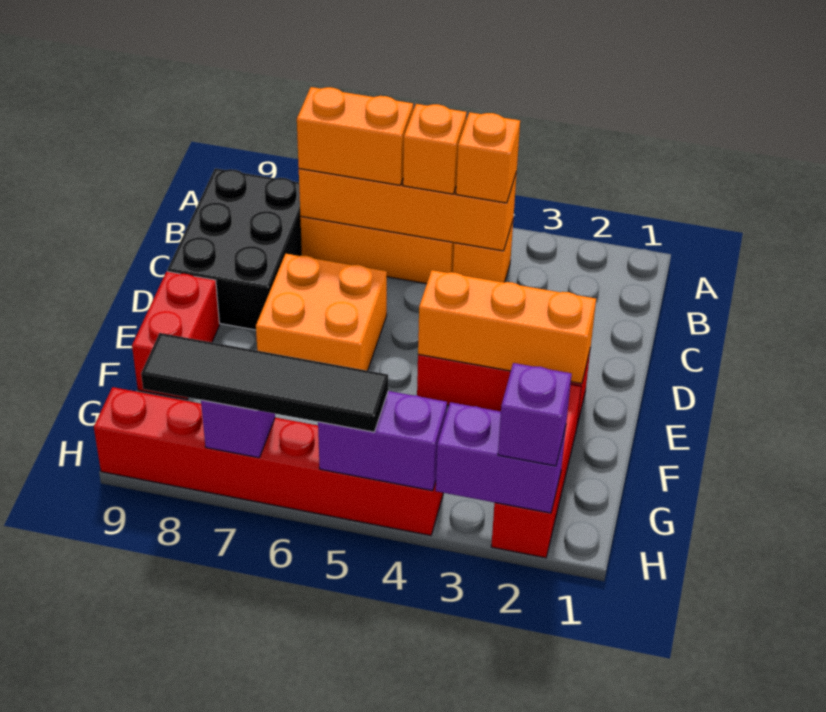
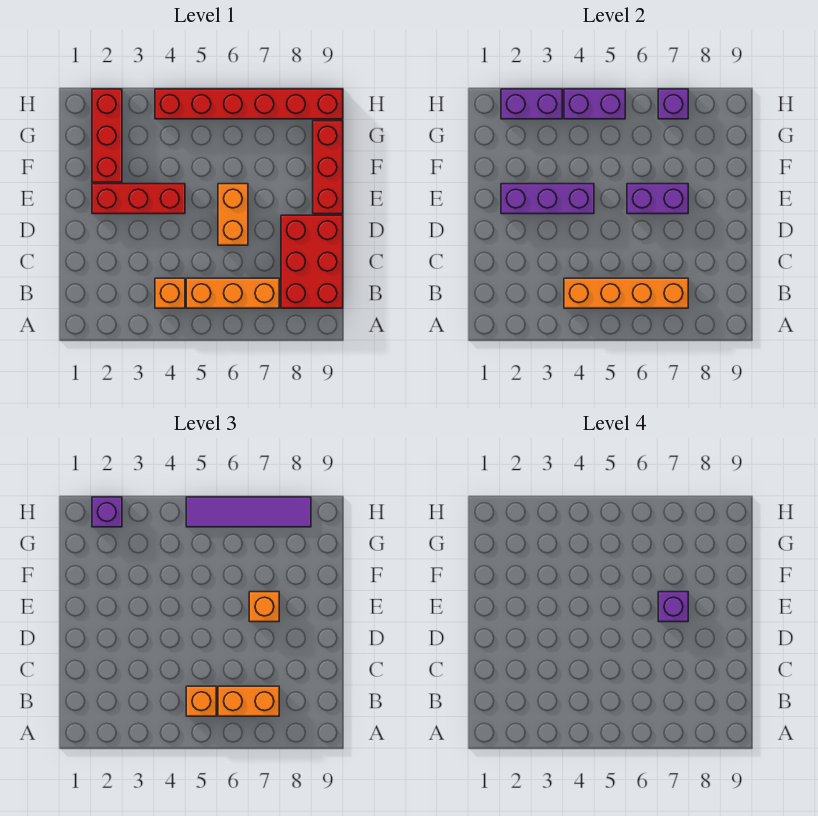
orange 1x1 brick [456,112,520,203] -> orange 1x1 brick moved to [249,592,279,622]
black 2x3 brick [167,168,302,330] -> red 2x3 brick [281,215,343,308]
orange 2x2 brick [256,254,387,371] -> orange 1x2 brick [218,184,248,245]
orange 1x3 brick [418,270,596,384] -> purple 1x3 brick [501,184,594,214]
none -> purple 1x2 brick [627,184,688,214]
none -> purple 1x1 brick [658,592,688,622]
red 1x2 brick [132,272,219,399] -> red 1x3 brick [313,121,343,214]
black 1x4 tile [141,333,388,432] -> purple 1x4 tile [186,497,311,527]

